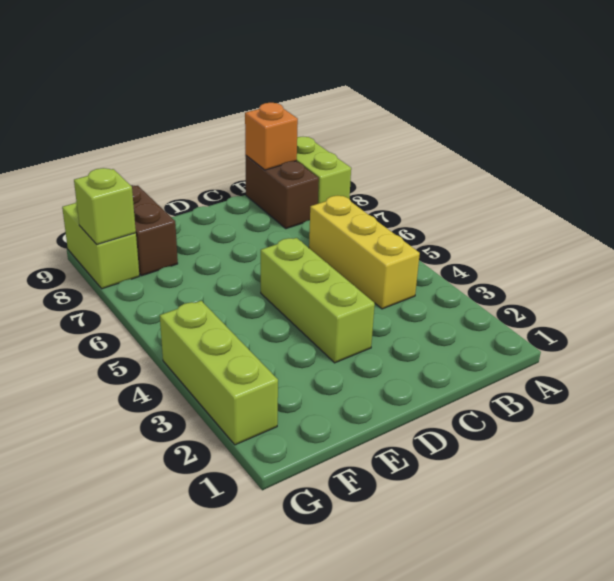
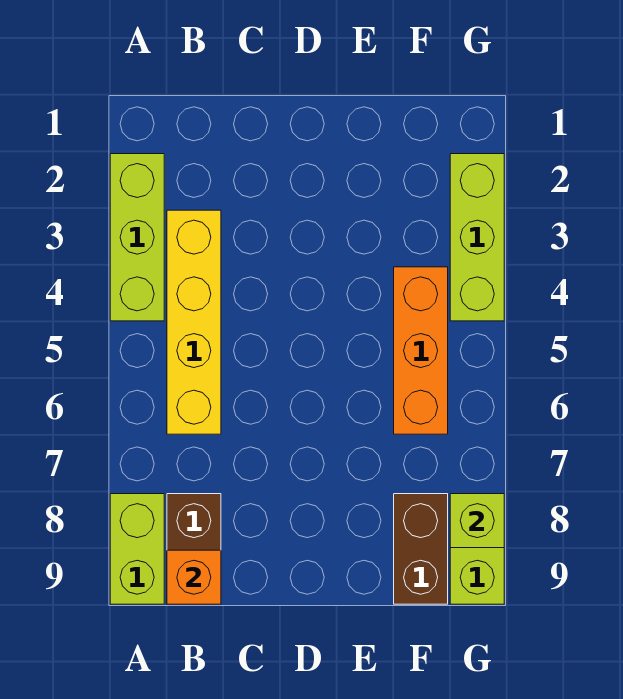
yellow 1x3 brick [309,196,420,309] -> yellow 1x4 brick [167,210,221,434]
lime 1x3 brick [261,238,375,363] -> lime 1x3 brick moved to [110,154,164,321]
none -> orange 1x3 brick [394,267,448,434]

